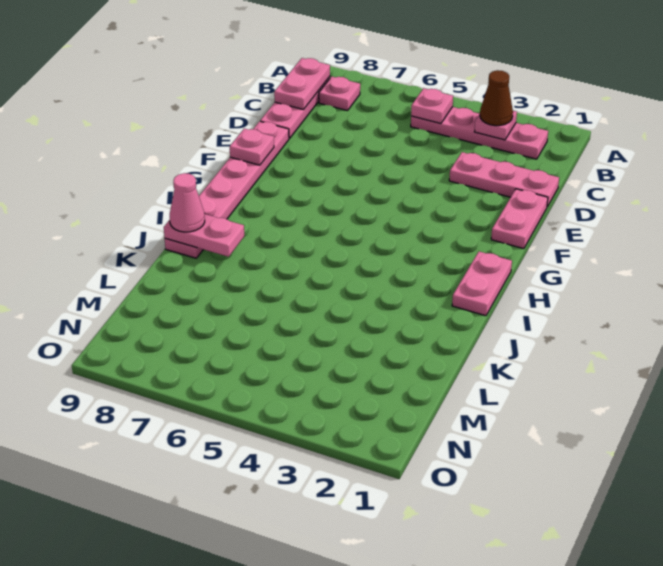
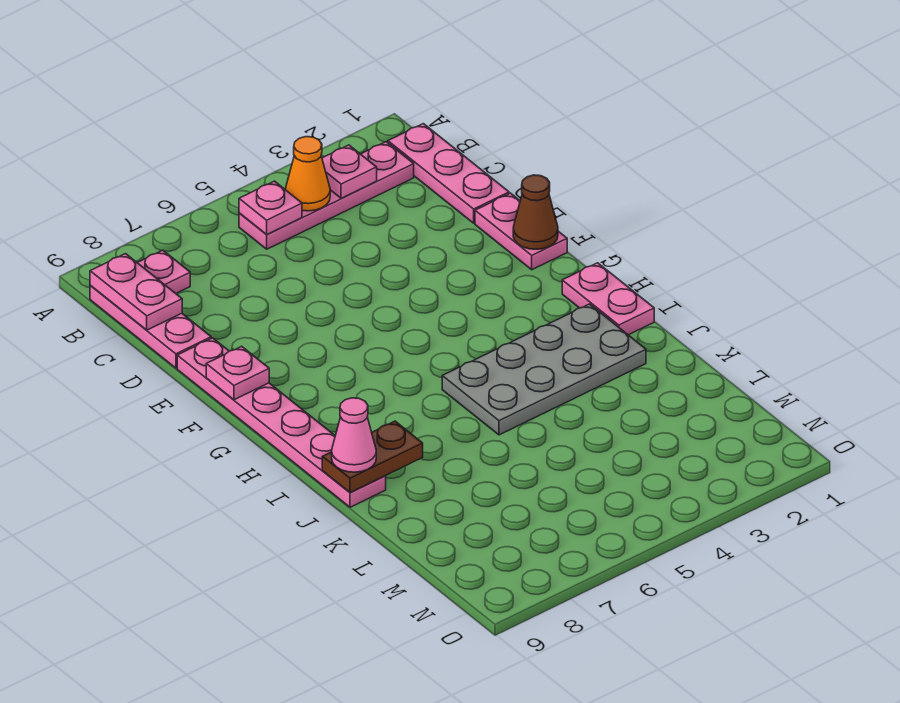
brown 1x1 cone [480,70,513,126] -> brown 1x1 cone moved to [513,175,558,249]
none -> orange 1x1 cone [285,137,330,211]
pink 1x3 plate [449,152,559,207] -> pink 1x3 plate turned to [388,124,509,223]
none -> grey 2x4 plate [442,304,646,435]
pink 1x2 plate [164,214,244,257] -> brown 1x2 plate [322,421,423,493]

